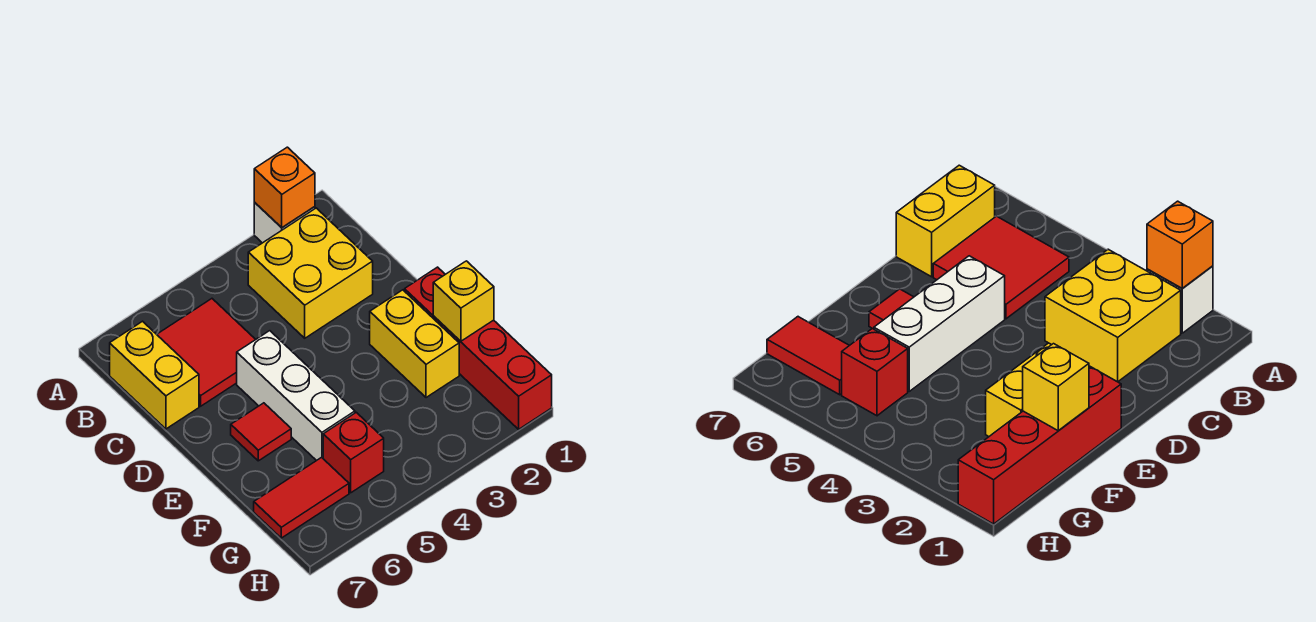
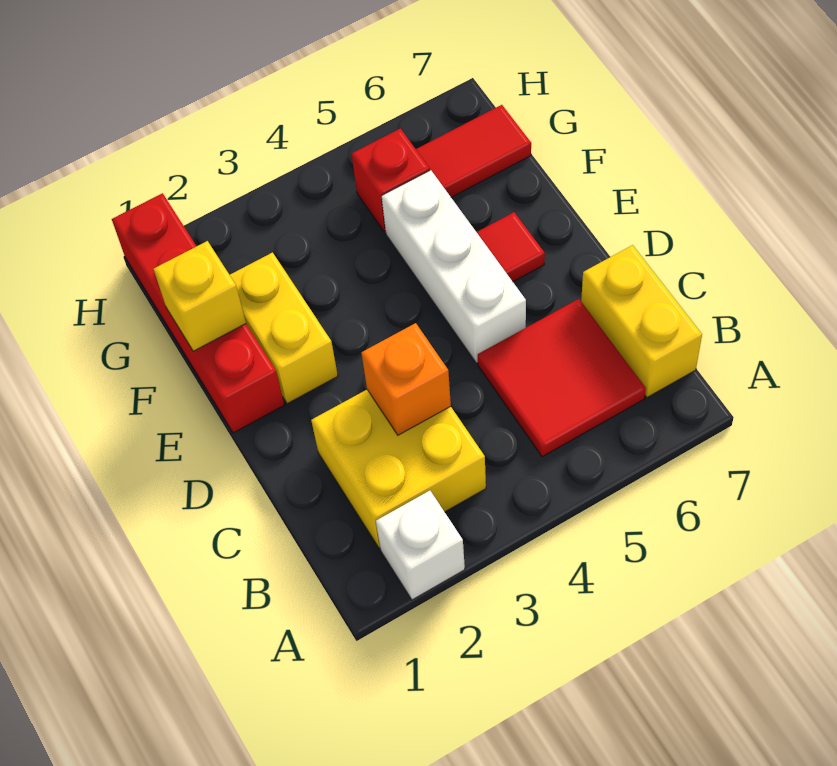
orange 1x1 brick [254,147,315,228] -> orange 1x1 brick moved to [361,323,451,435]

